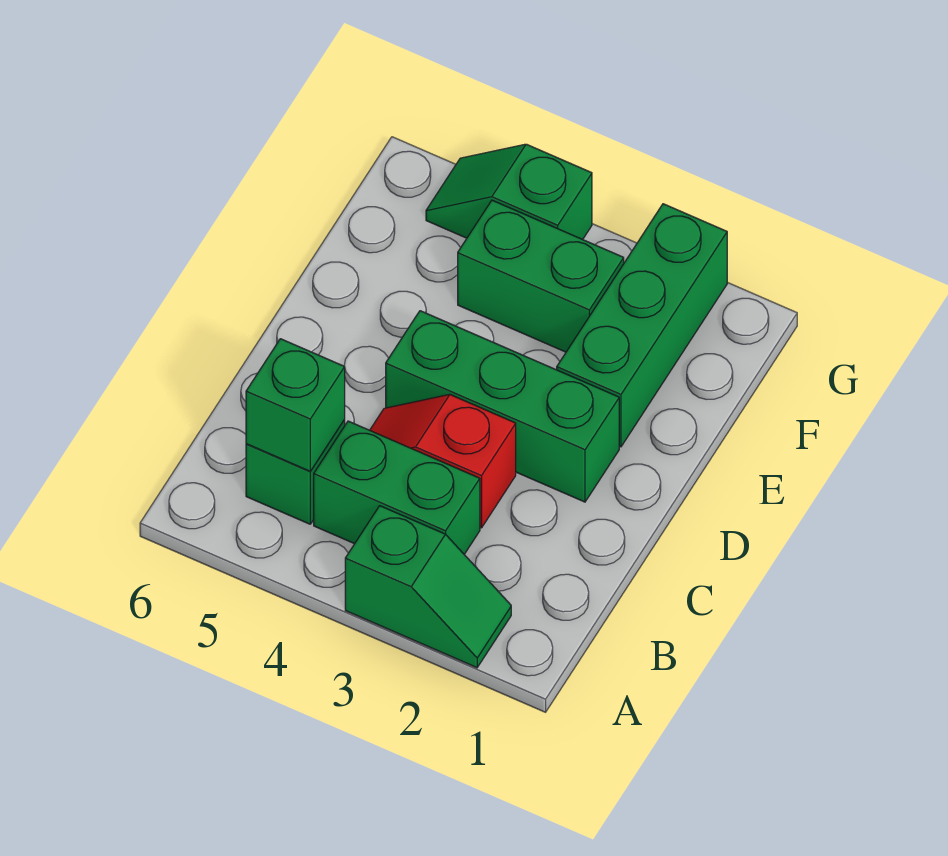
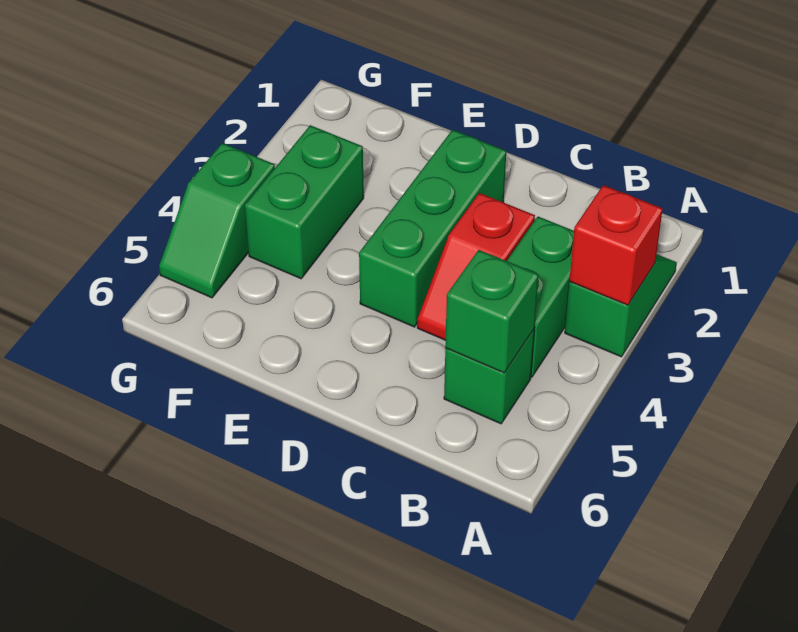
none -> red 1x1 brick [569,185,663,305]
green 1x3 brick [557,204,727,447] -> none

